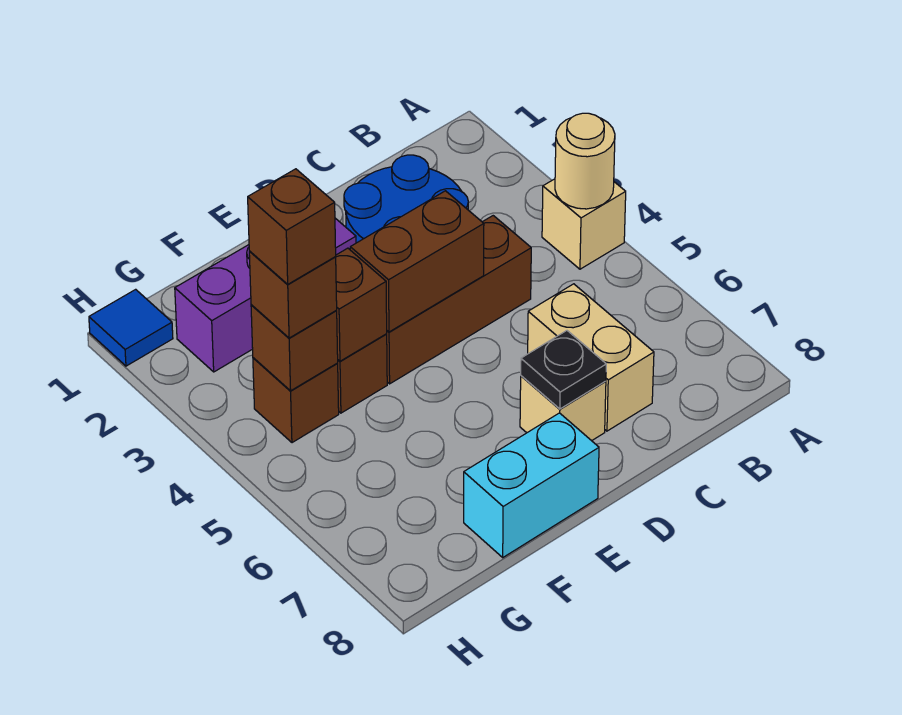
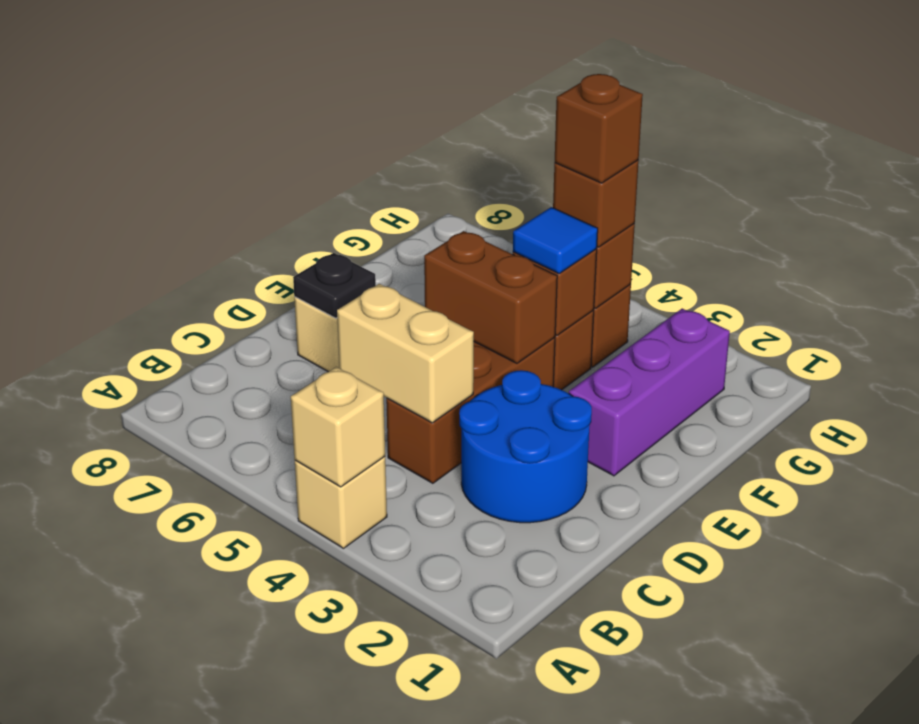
tan 1x1 round brick [555,113,615,209] -> tan 1x1 brick [291,367,385,487]
tan 1x2 brick [528,284,654,431] -> tan 1x2 brick moved to [337,284,474,423]
brown 1x2 brick [350,191,484,332] -> brown 1x2 brick turned to [424,231,557,363]
cyan 1x2 brick [464,413,599,557] -> none
blue 1x1 tile [89,289,173,366] -> blue 1x1 tile moved to [513,207,598,274]

